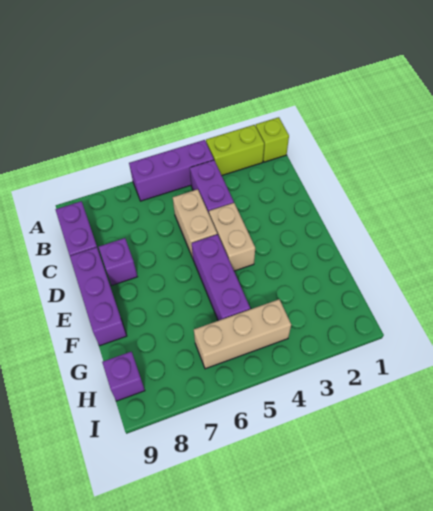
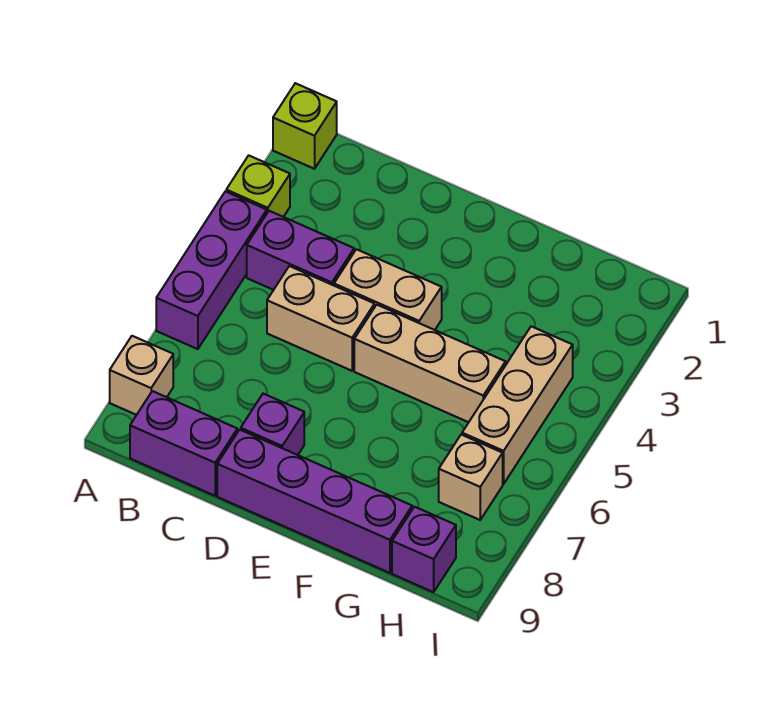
lime 1x2 brick [206,125,264,175] -> lime 1x1 brick [226,155,290,217]
none -> tan 1x1 brick [110,336,173,415]
purple 1x3 brick [70,247,127,346] -> purple 1x4 brick [217,430,412,573]
purple 1x3 brick [192,234,250,321] -> tan 1x3 brick [354,305,506,422]
none -> tan 1x1 brick [439,435,503,520]

